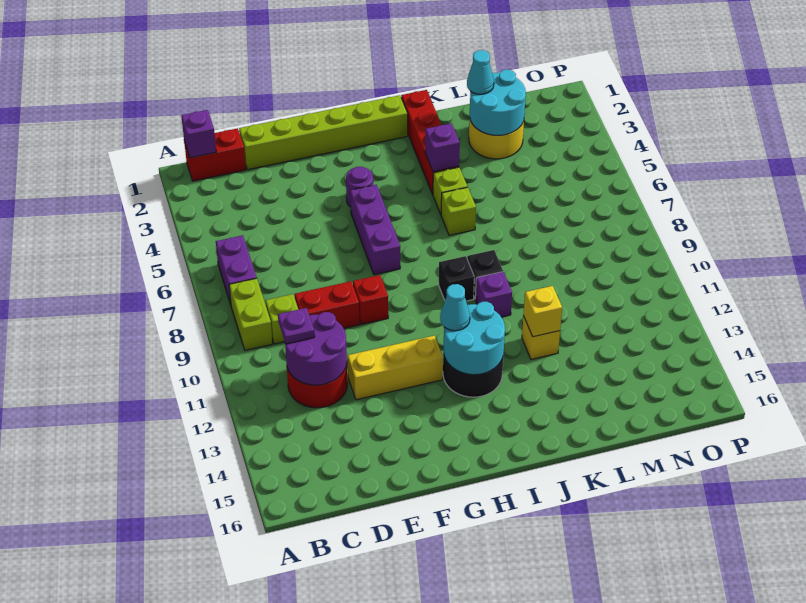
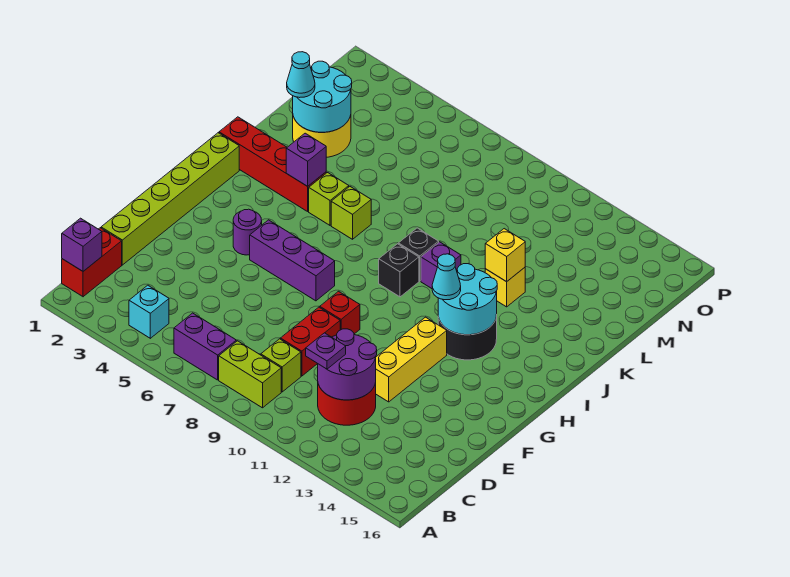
none -> cyan 1x1 brick [129,285,169,338]

